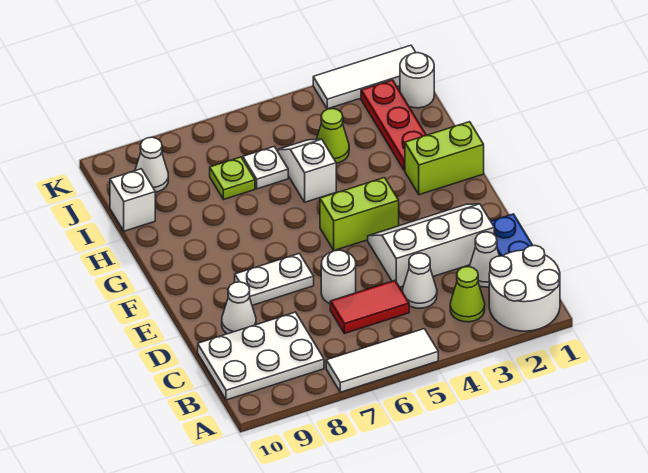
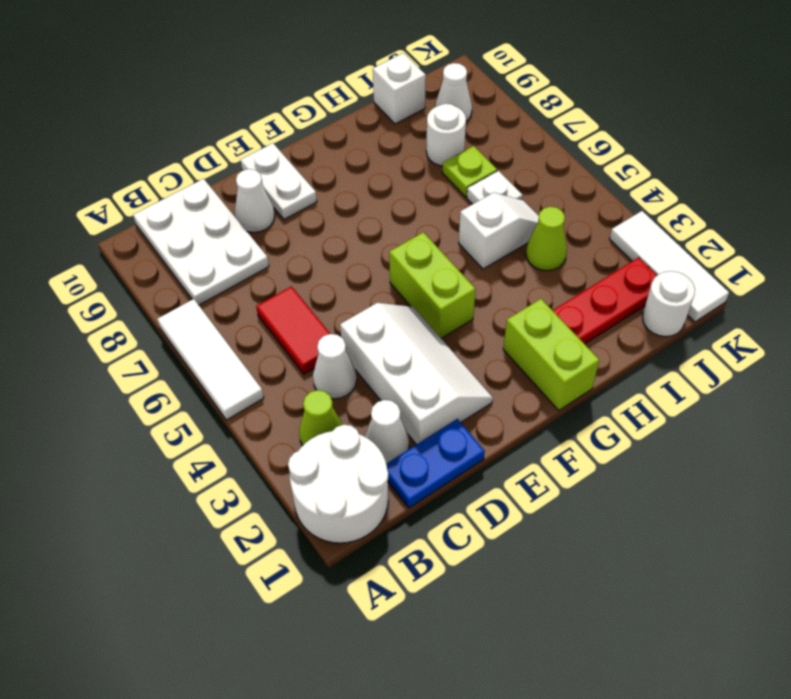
white 1x1 round brick [321,250,356,304] -> white 1x1 round brick moved to [426,104,466,166]
white 1x2 plate [235,253,314,305] -> white 1x2 plate moved to [241,143,317,219]

